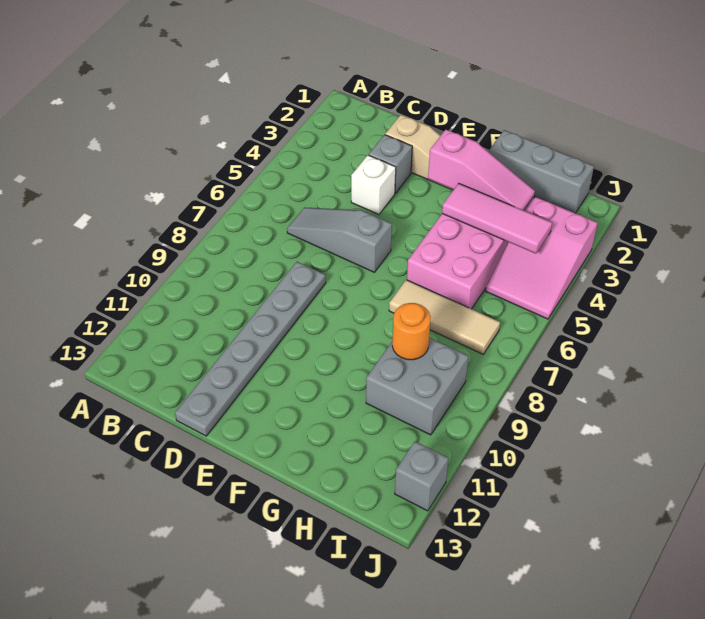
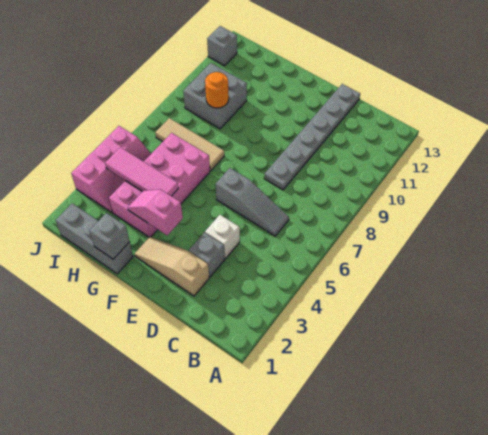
pink 1x3 slope [428,130,535,210] -> pink 1x2 slope [128,189,183,235]
none -> grey 1x1 brick [89,213,130,259]
pink 2x3 slope [486,197,598,319] -> pink 2x3 slope turned to [71,126,151,212]

